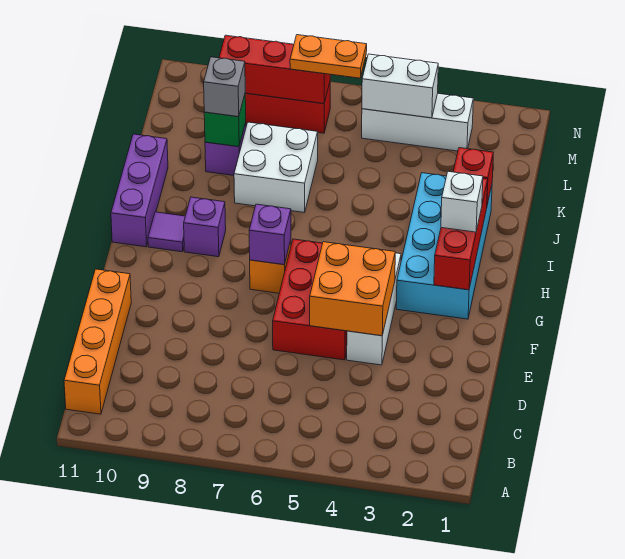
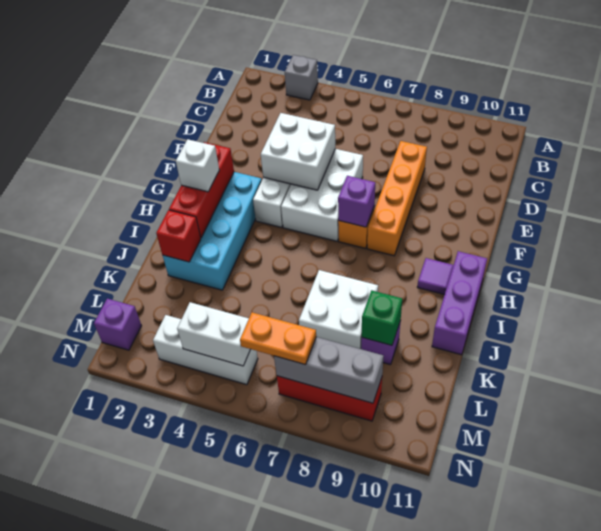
orange 1x4 brick [64,269,131,414] -> orange 1x4 brick moved to [367,141,427,256]
orange 2x2 brick [310,242,395,336] -> white 2x2 brick [261,113,335,190]
red 2x3 brick [273,239,347,360] -> white 2x3 brick [281,149,363,241]
purple 1x1 brick [184,197,226,257] -> purple 1x1 brick moved to [94,299,141,350]
grey 1x1 brick [204,57,245,117] -> grey 1x1 brick moved to [285,55,318,100]
red 1x3 brick [219,35,330,104] -> grey 1x3 brick [274,337,383,403]

